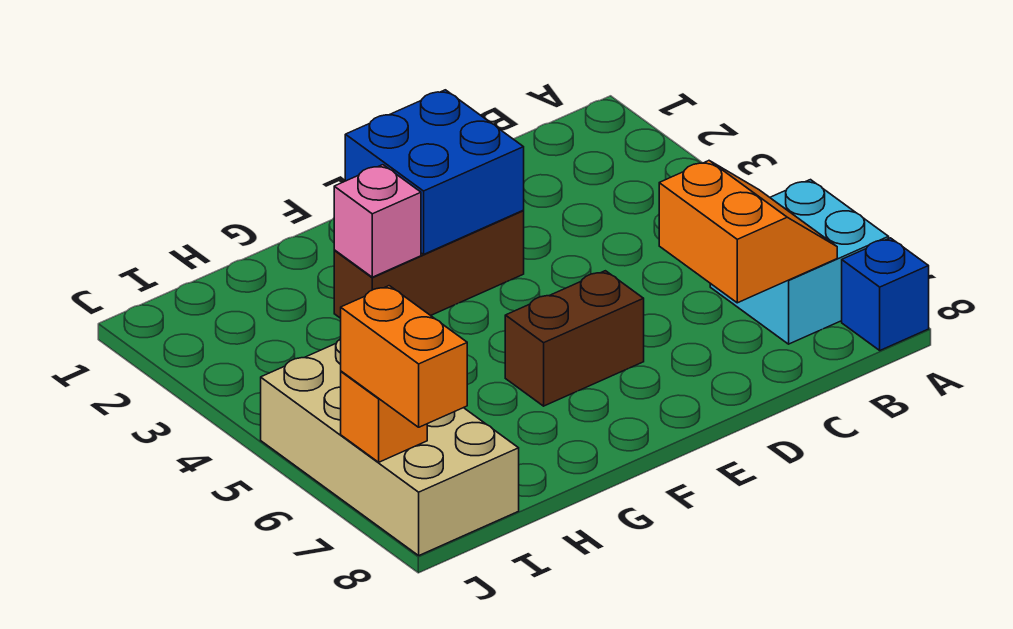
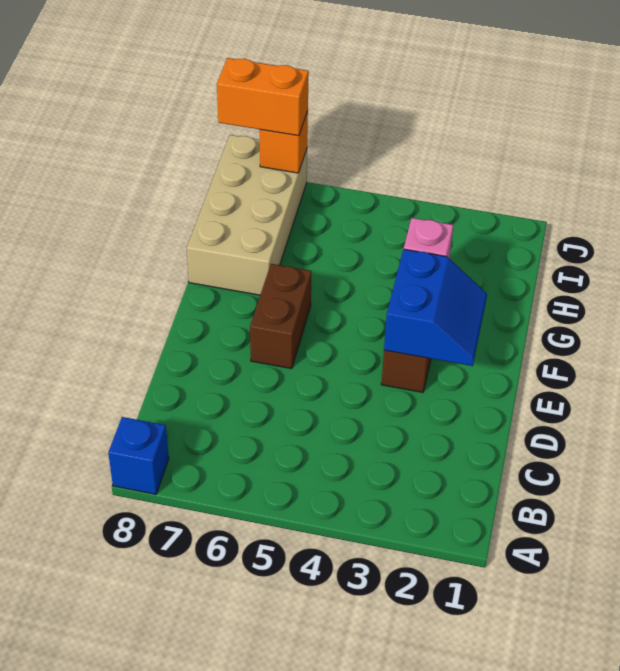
cyan 2x2 brick [710,180,889,344] -> none
orange 2x2 slope [659,161,837,303] -> none
blue 2x2 brick [345,90,524,254] -> blue 2x2 slope [384,249,487,366]
tan 2x4 brick [261,339,519,555] -> tan 2x4 brick turned to [187,135,307,295]

